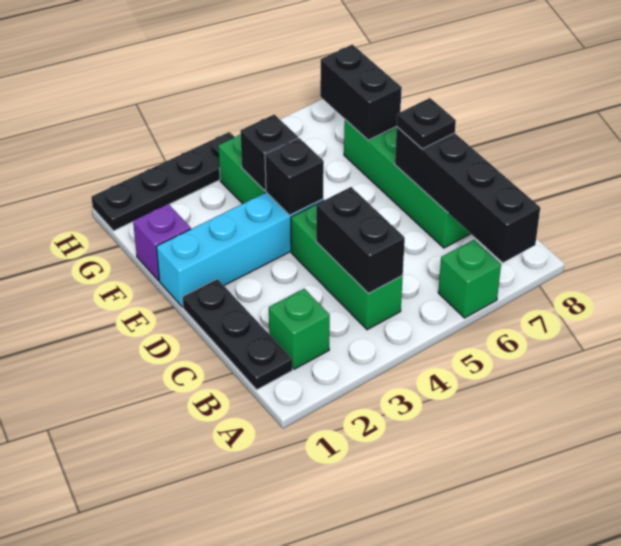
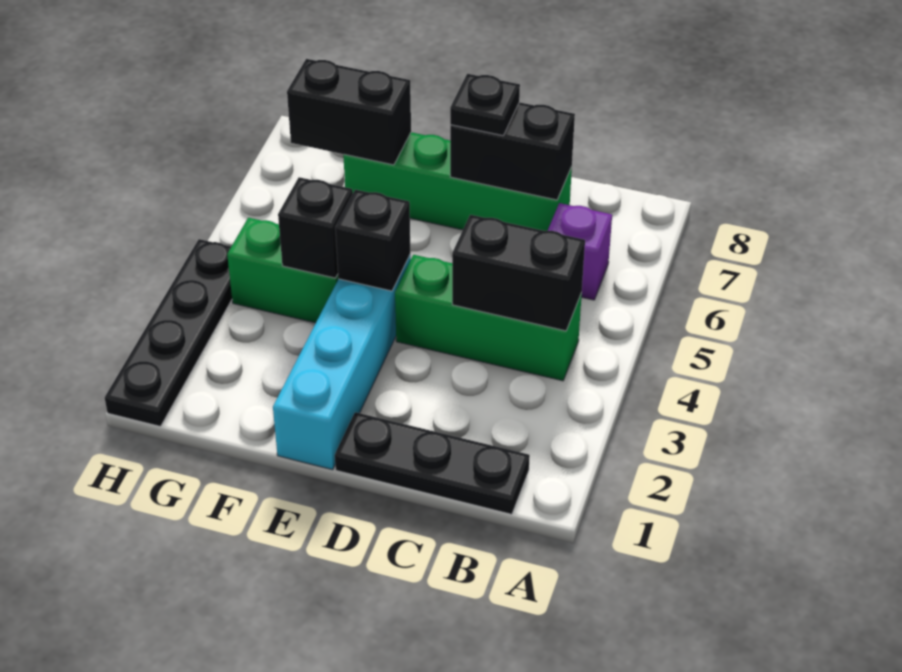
green 1x1 brick [438,240,501,318] -> none
black 1x4 brick [395,127,540,263] -> black 1x2 brick [450,102,575,200]
green 1x1 brick [269,289,330,369] -> none
purple 1x1 brick [133,204,191,281] -> purple 1x1 brick moved to [548,203,612,300]

